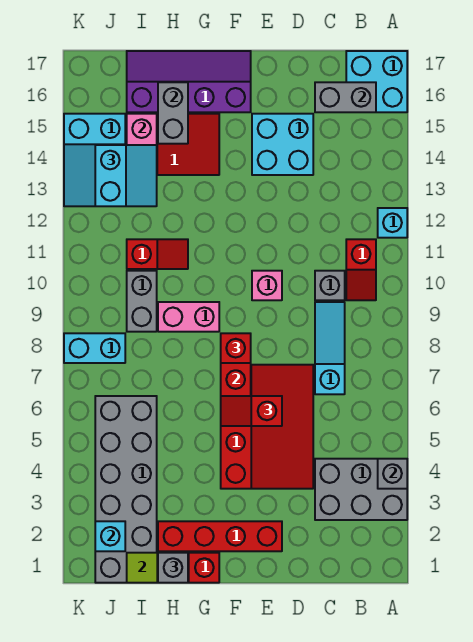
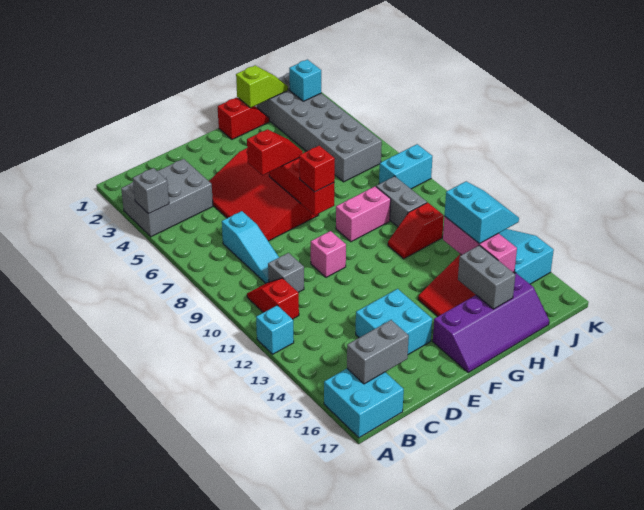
red 1x4 brick [158,521,282,551] -> none
grey 1x1 brick [158,553,188,583] -> none
cyan 2x2 slope [95,145,157,206] -> cyan 2x2 slope turned to [444,182,519,244]

